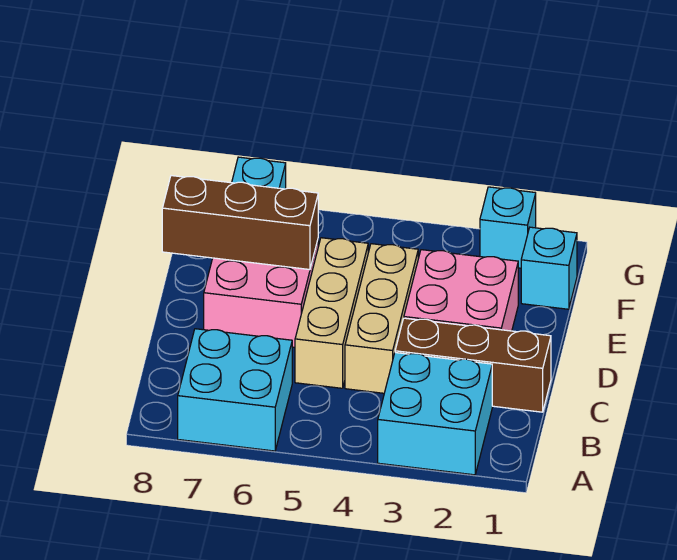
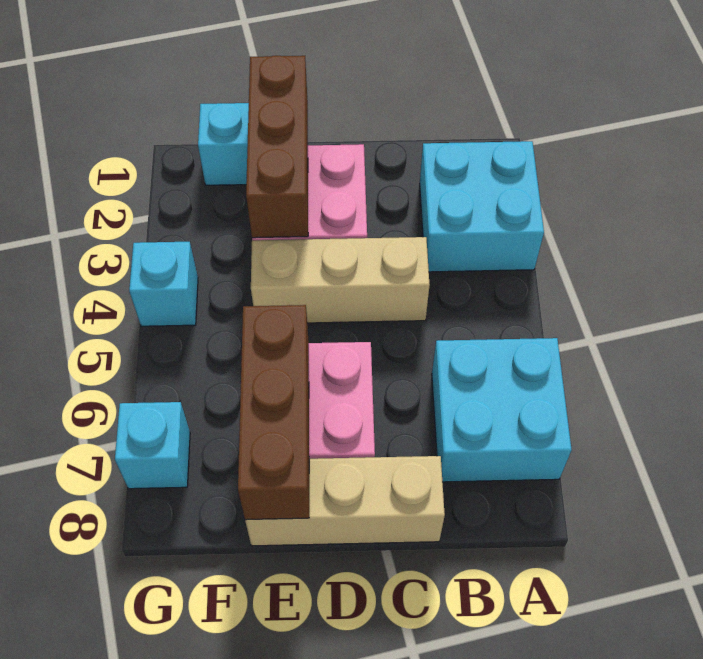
brown 1x3 brick [395,318,551,412] -> brown 1x3 brick moved to [246,56,308,238]
tan 1x3 brick [295,238,368,388] -> tan 1x3 brick moved to [245,456,445,546]
cyan 1x1 brick [480,187,536,268] -> cyan 1x1 brick moved to [129,242,198,326]

